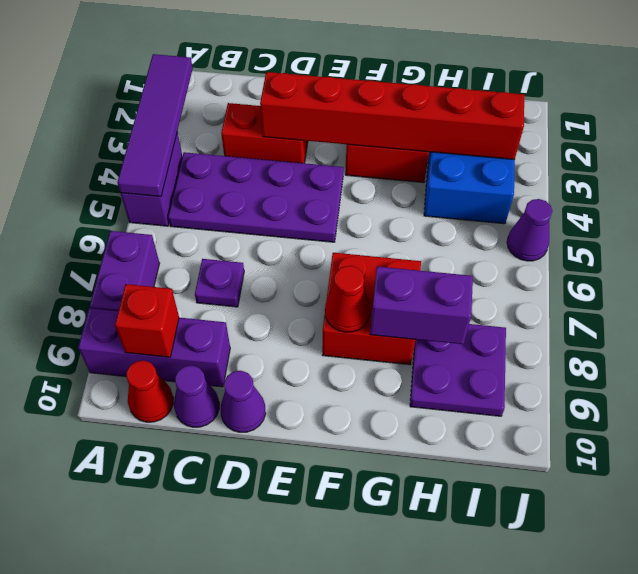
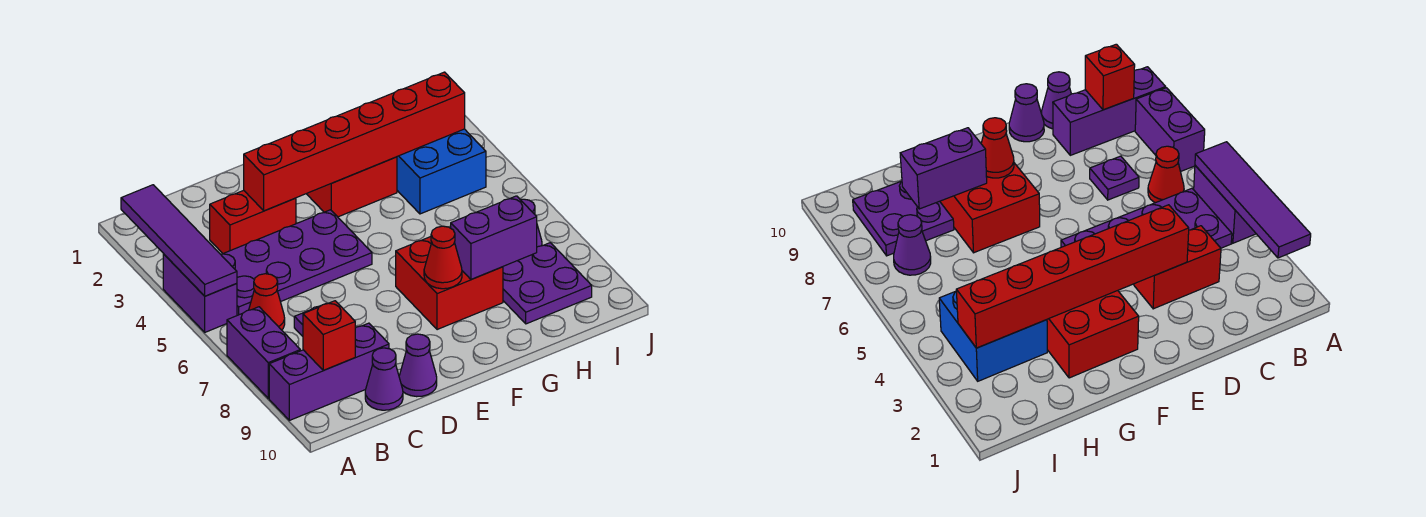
red 1x1 cone [127,360,173,422] -> red 1x1 cone moved to [249,274,285,330]
purple 1x1 cone [507,199,552,261] -> purple 1x1 cone moved to [894,215,931,275]

